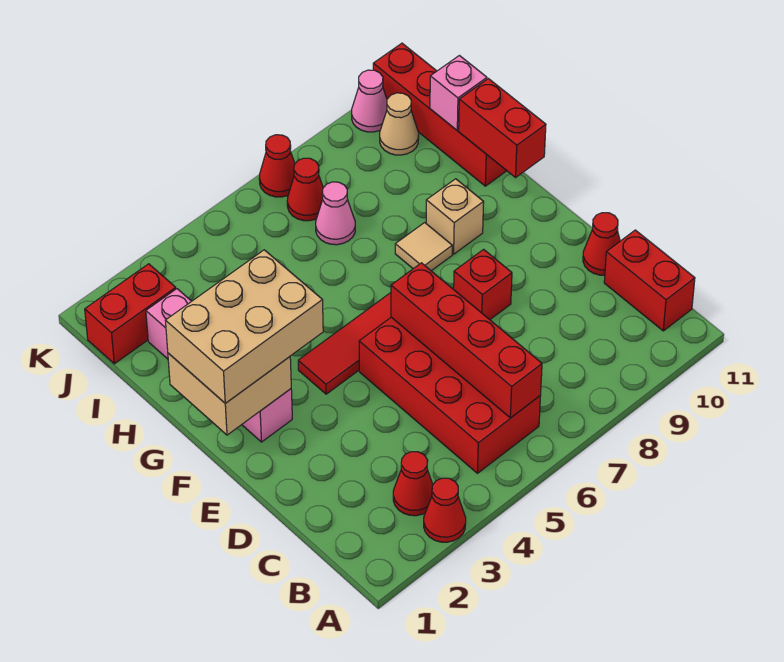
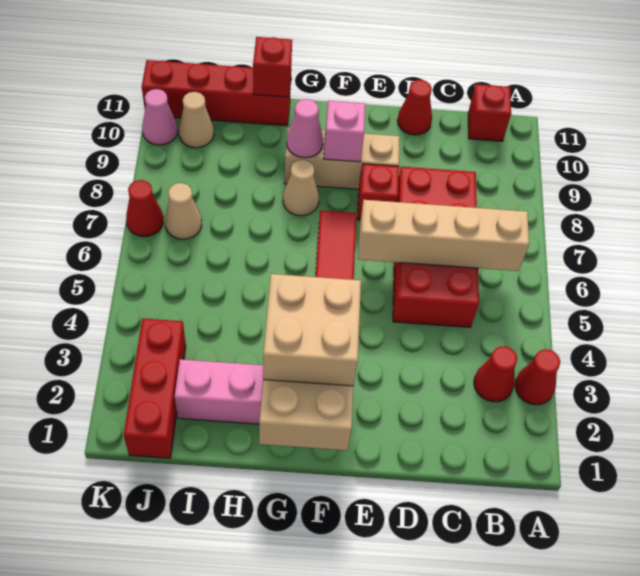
red 2x4 brick [359,317,540,473] -> red 2x4 brick turned to [393,167,479,327]
red 1x4 brick [391,263,542,418] -> tan 1x4 brick [358,200,529,271]
red 1x2 brick [604,230,695,331] -> red 1x1 brick [468,84,511,141]
tan 2x3 brick [165,250,323,403] -> tan 2x2 brick [263,274,361,386]
tan 1x1 tile [395,223,452,271] -> tan 1x1 cone [283,160,319,216]
tan 1x1 brick [426,179,484,254] -> tan 1x3 brick [284,128,400,189]
red 1x2 brick [459,79,546,177] -> red 1x1 brick [253,37,292,97]
pink 1x1 cone [316,182,355,245] -> pink 1x1 cone moved to [287,99,323,158]
pink 1x1 brick [430,56,487,130] -> pink 1x1 brick moved to [324,101,365,162]
red 1x2 brick [85,264,176,364] -> red 1x3 brick [124,318,186,458]
red 1x1 cone [287,158,323,221] -> tan 1x1 cone [165,183,202,239]

